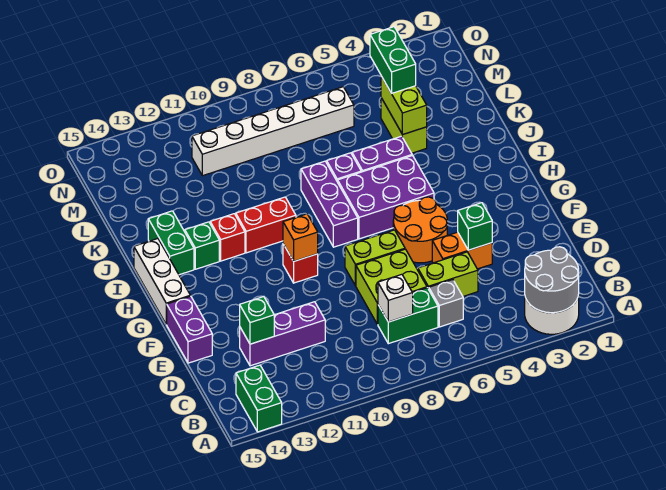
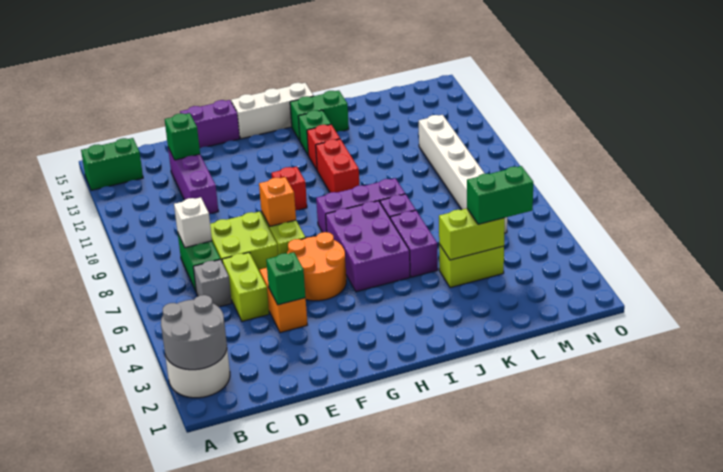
orange 1x1 brick [283,214,318,261] -> orange 1x1 brick moved to [259,177,296,226]

